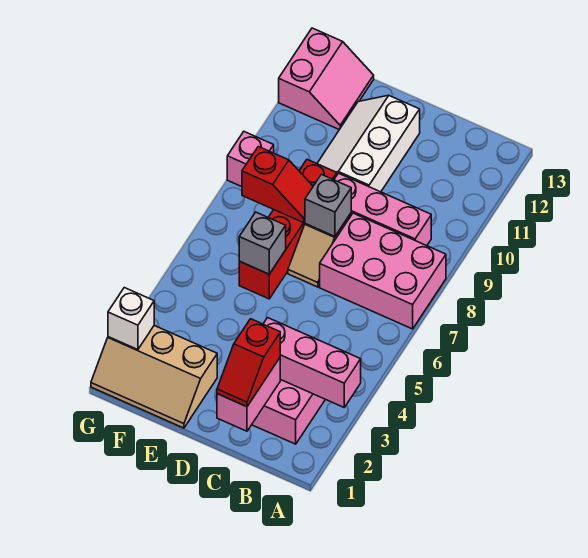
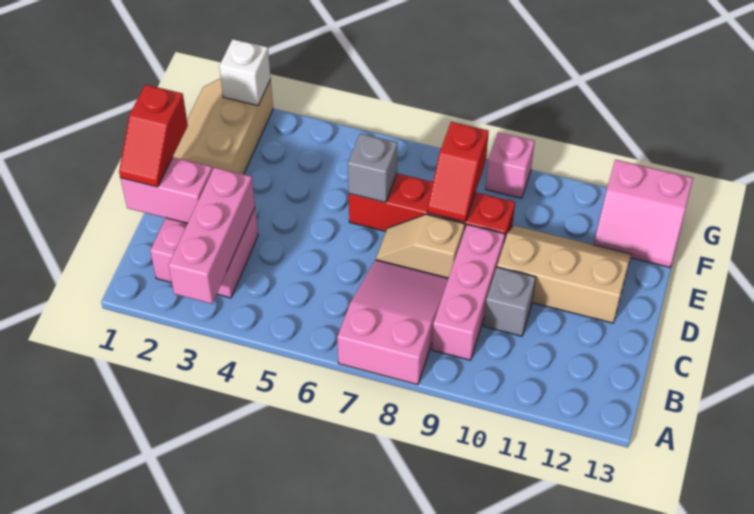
pink 2x3 brick [320,213,446,329] -> pink 2x3 slope [337,260,448,385]
red 1x2 slope [217,319,280,407] -> red 1x2 slope turned to [119,85,188,187]
grey 1x1 brick [305,174,351,236] -> grey 1x1 brick moved to [484,267,536,336]
white 2x3 slope [317,95,420,192] -> tan 2x3 slope [497,226,631,323]

